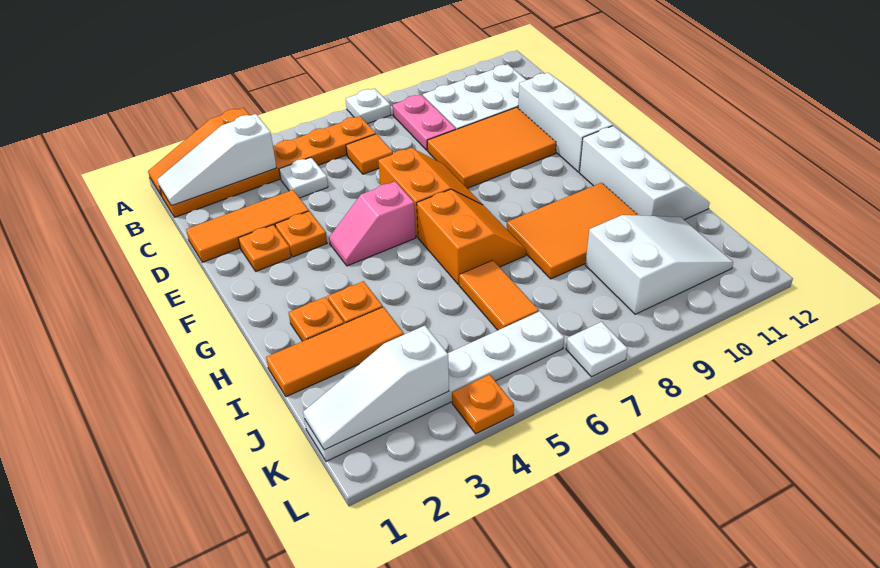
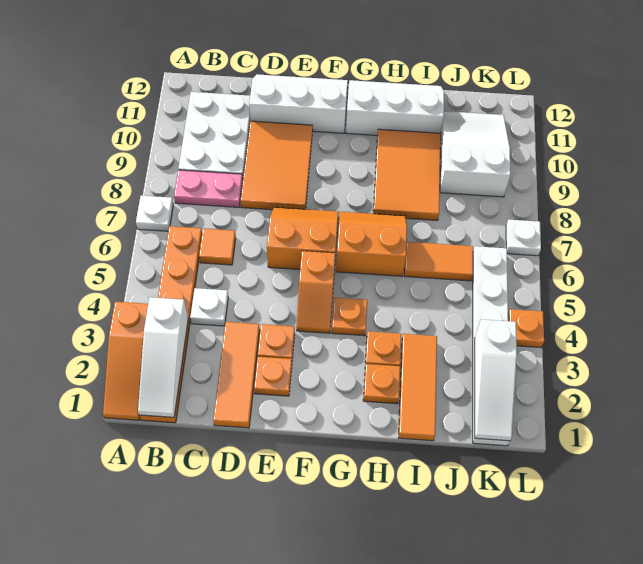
pink 1x2 slope [329,181,416,266] -> orange 1x2 slope [297,251,335,333]
none -> orange 1x1 plate [332,297,367,336]

